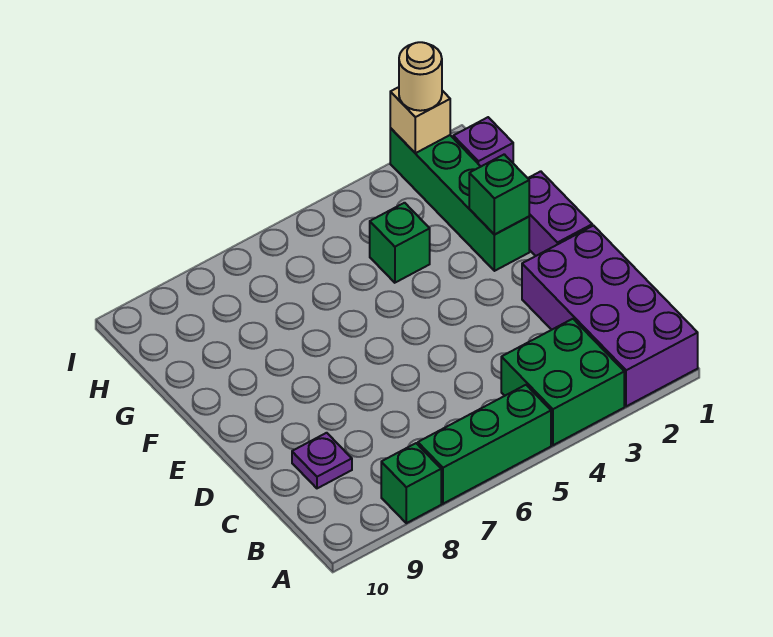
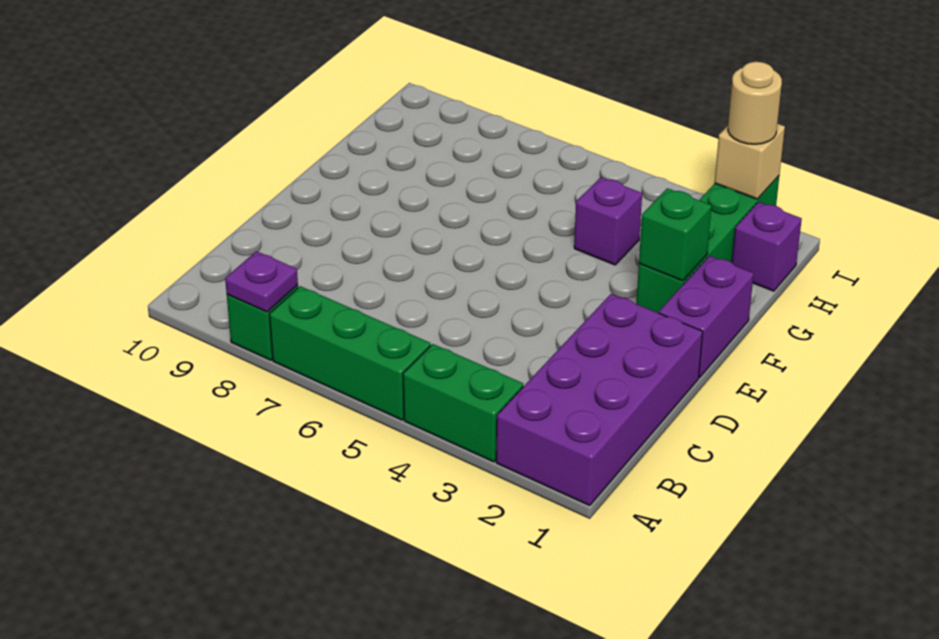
green 2x2 brick [501,319,624,445] -> green 1x2 brick [403,344,523,462]
purple 1x1 plate [292,433,352,488] -> purple 1x1 plate moved to [225,251,298,312]
green 1x1 brick [370,203,430,283] -> purple 1x1 brick [574,177,642,265]

